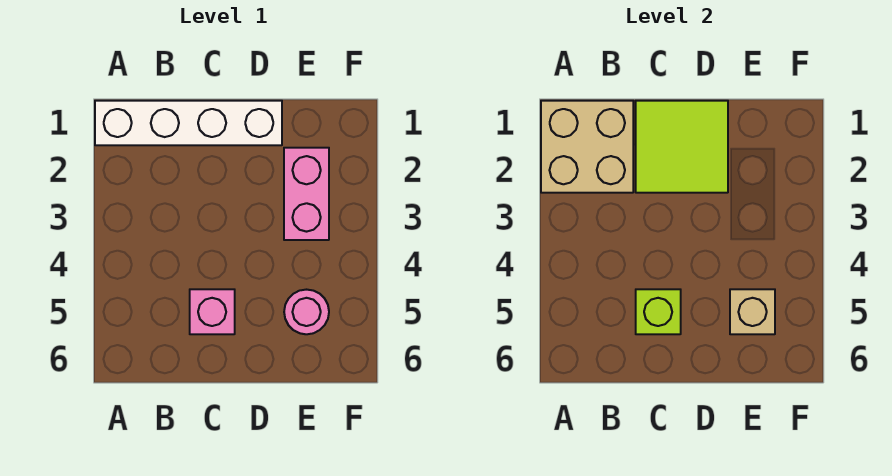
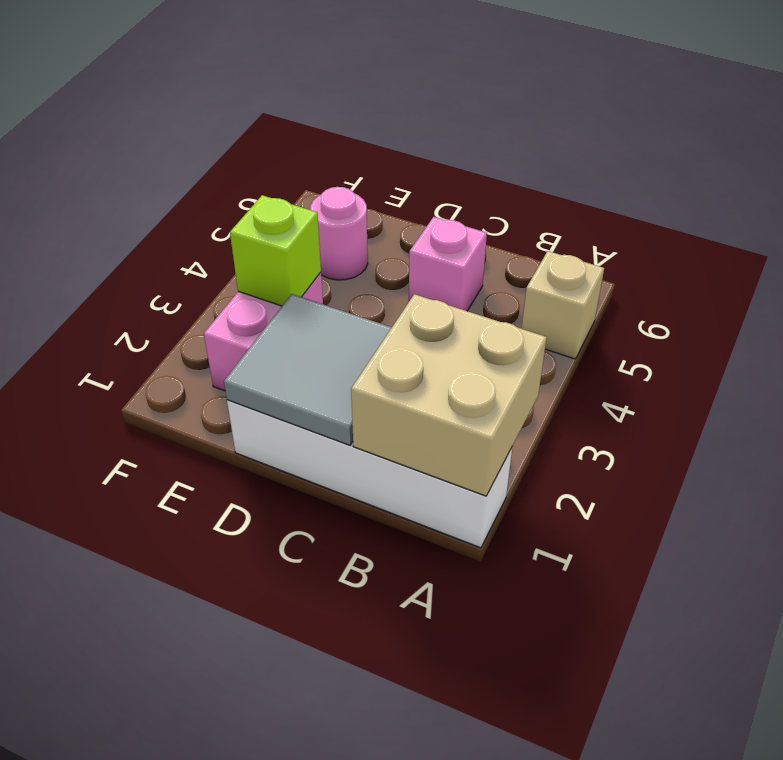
lime 2x2 tile [636,101,728,193] -> grey 2x2 tile [224,294,392,445]
lime 1x1 brick [636,289,681,334] -> lime 1x1 brick moved to [230,195,321,306]
tan 1x1 brick [730,289,775,334] -> tan 1x1 brick moved to [522,251,604,359]

